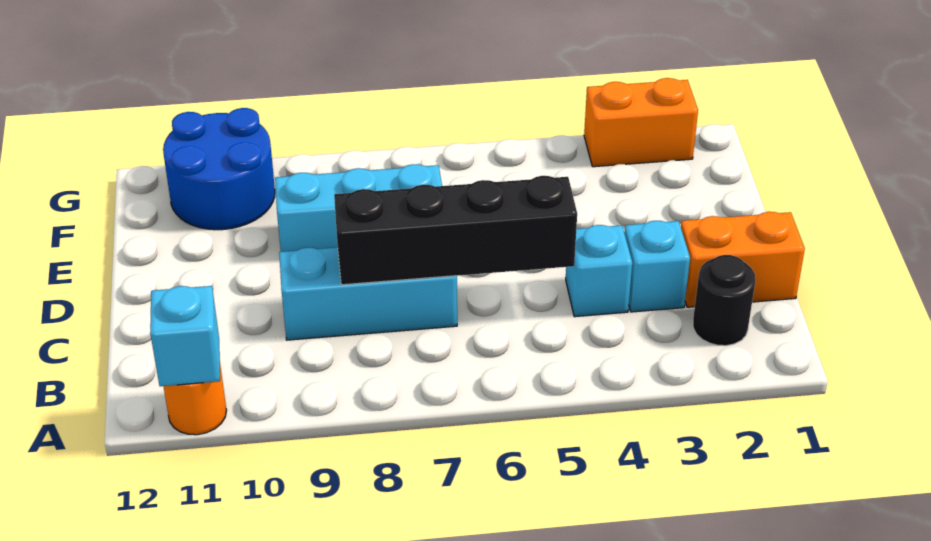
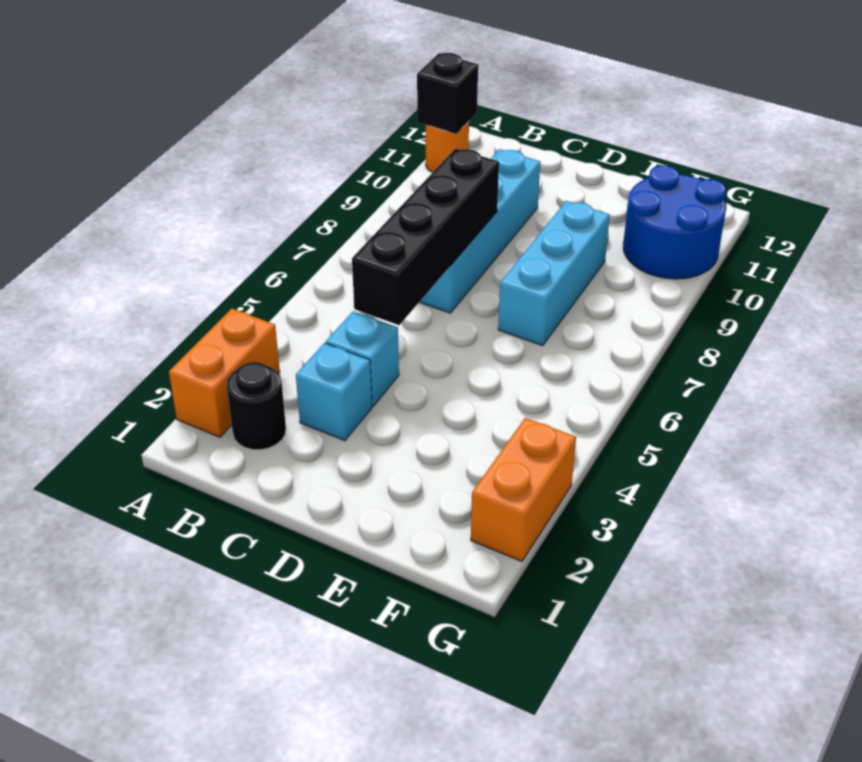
cyan 1x1 brick [150,286,220,386] -> black 1x1 brick [417,53,478,134]
orange 1x2 brick [681,212,805,307] -> orange 1x2 brick moved to [169,309,280,437]
cyan 1x3 brick [279,247,457,340] -> cyan 1x4 brick [420,149,540,313]

